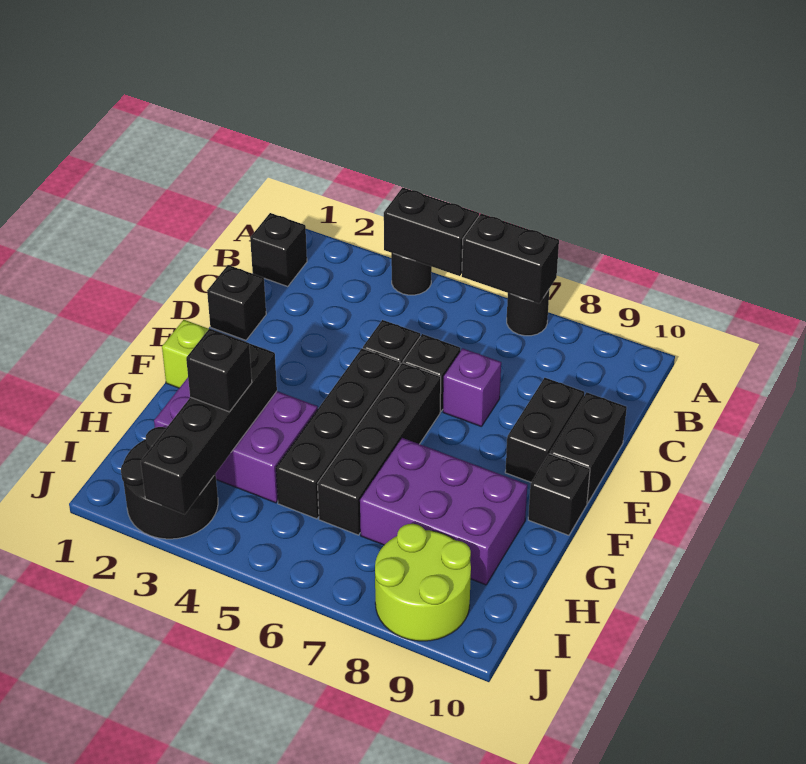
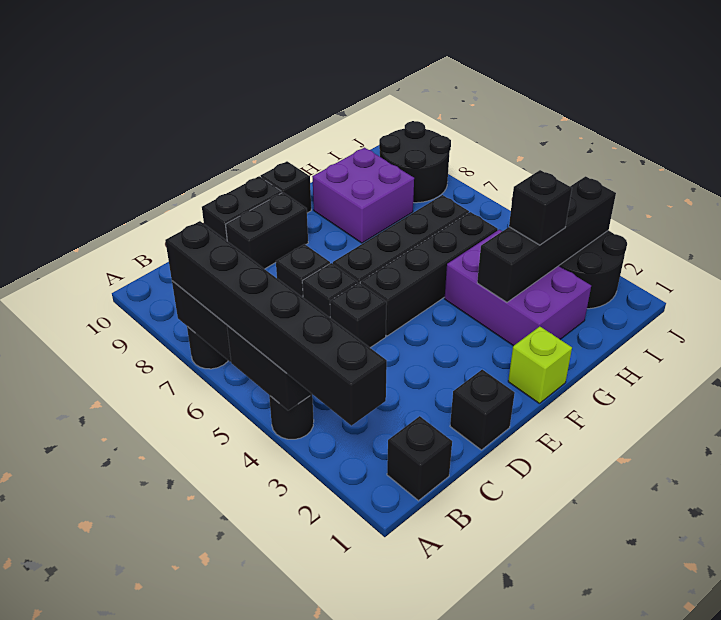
none -> black 1x6 brick [165,221,387,426]
purple 1x1 brick [443,348,501,427] -> black 1x1 brick [276,244,330,297]
purple 2x3 brick [360,438,527,585] -> purple 2x2 brick [312,148,414,243]
lime 2x2 round brick [375,524,471,641] -> black 2x2 round brick [379,121,451,203]

